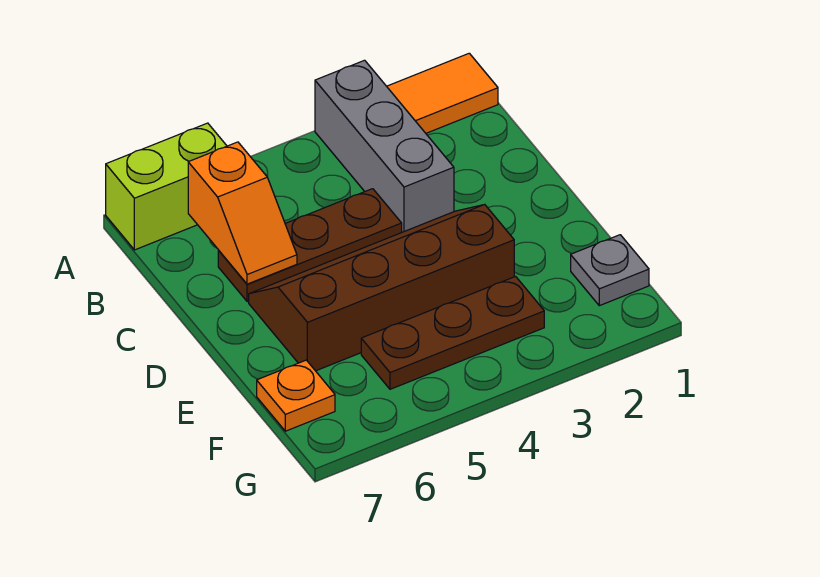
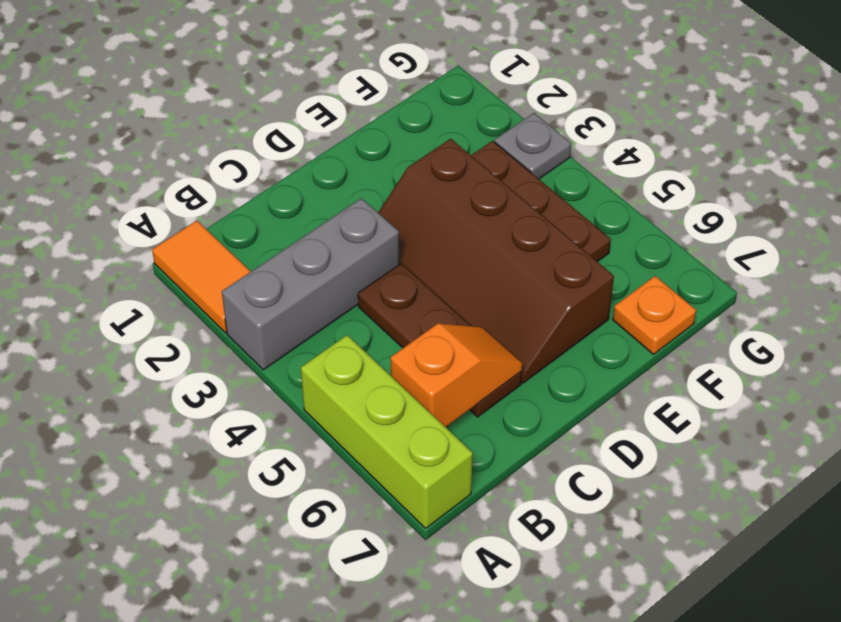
lime 1x2 brick [106,123,227,250] -> lime 1x3 brick [301,335,473,528]
grey 1x1 plate [571,235,649,306] -> grey 1x1 plate moved to [495,113,571,179]

